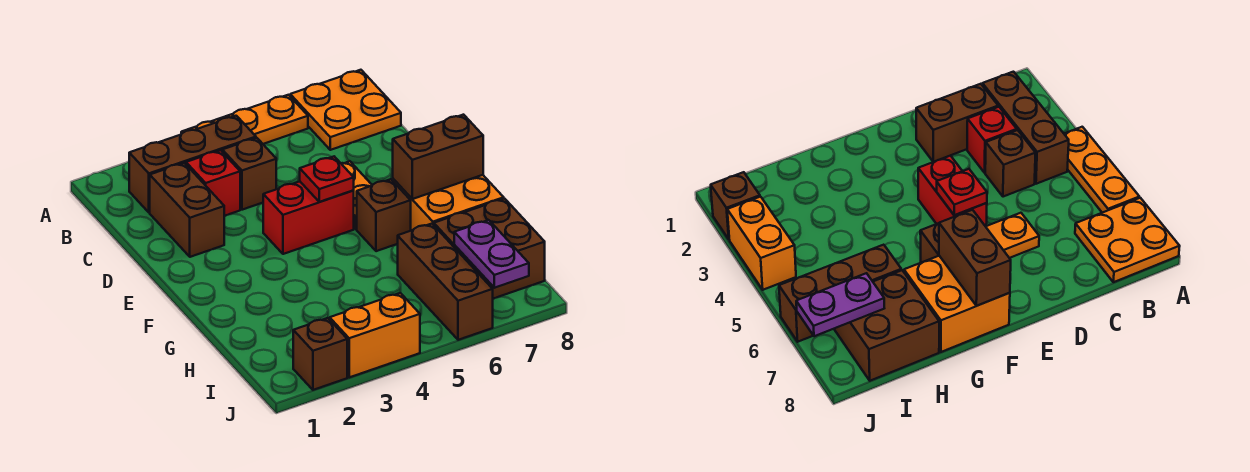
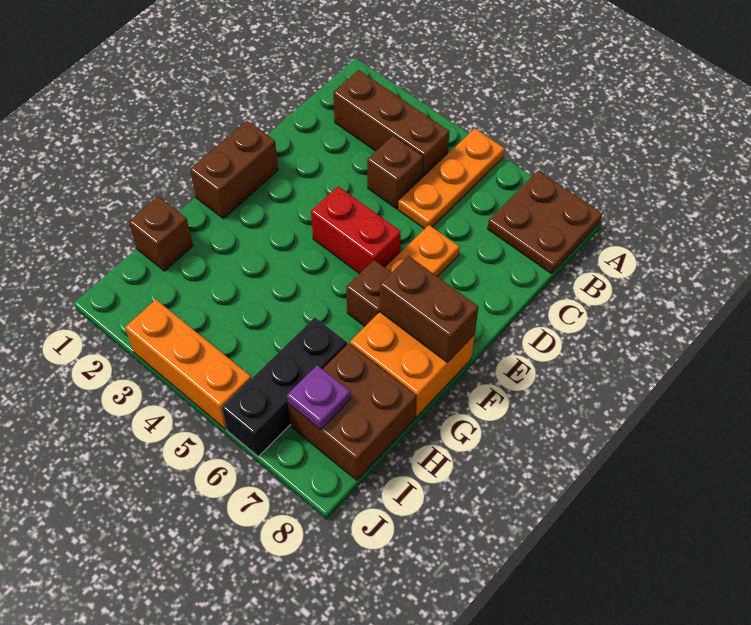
orange 1x3 plate [181,95,308,144] -> orange 1x3 plate turned to [398,129,504,229]
orange 2x2 plate [290,70,401,150] -> brown 2x2 plate [488,171,602,274]
brown 1x2 brick [150,163,224,257] -> brown 1x2 brick moved to [190,121,278,219]
red 1x1 brick [186,150,240,216] -> none
red 1x1 plate [300,157,354,202] -> none
brown 1x3 brick [398,224,493,340] -> black 1x3 brick [222,318,347,456]
purple 1x2 plate [454,220,529,288] -> purple 1x1 plate [287,365,351,430]
brown 1x1 brick [293,318,347,390] -> brown 1x1 brick moved to [129,196,193,271]
orange 1x2 brick [330,293,420,377] -> orange 1x3 brick [125,300,251,429]

